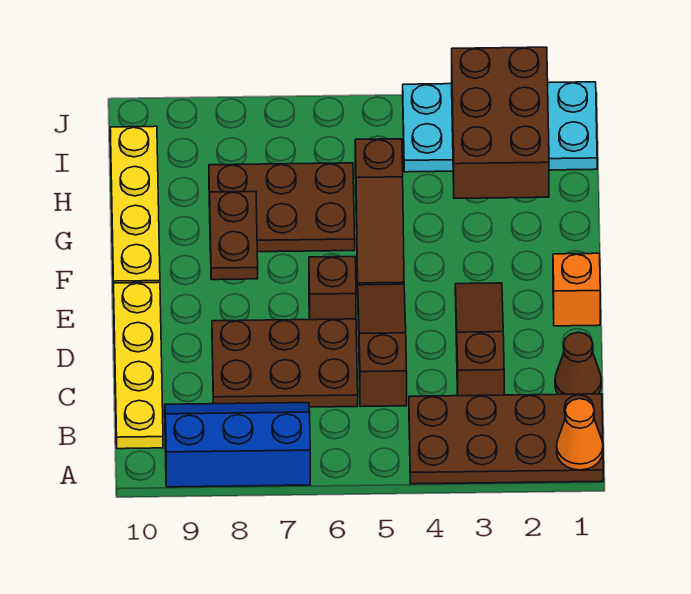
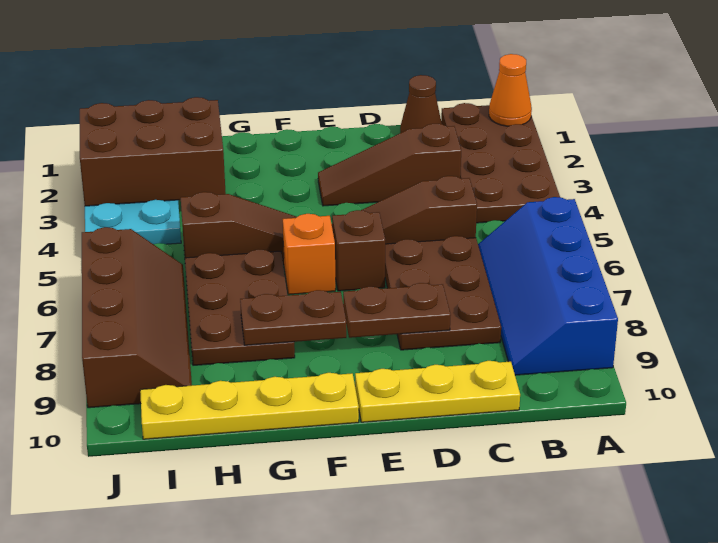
blue 2x3 slope [165,403,310,487] -> blue 2x4 slope [478,197,618,375]
yellow 1x4 plate [114,282,163,449] -> yellow 1x3 plate [355,361,520,422]
none -> brown 1x2 plate [343,283,451,338]
orange 1x1 brick [553,253,600,326] -> orange 1x1 brick moved to [283,214,335,295]
none -> brown 2x4 slope [82,227,192,408]

